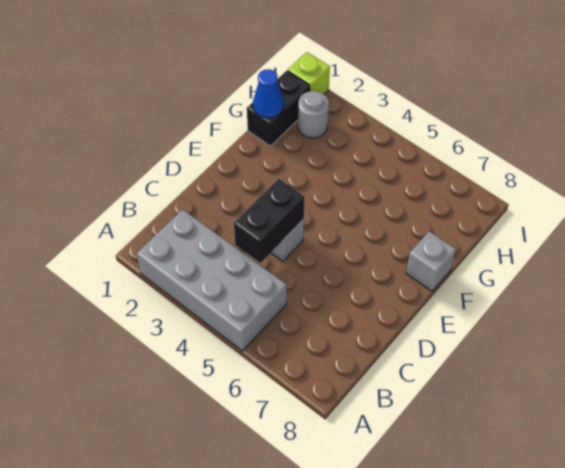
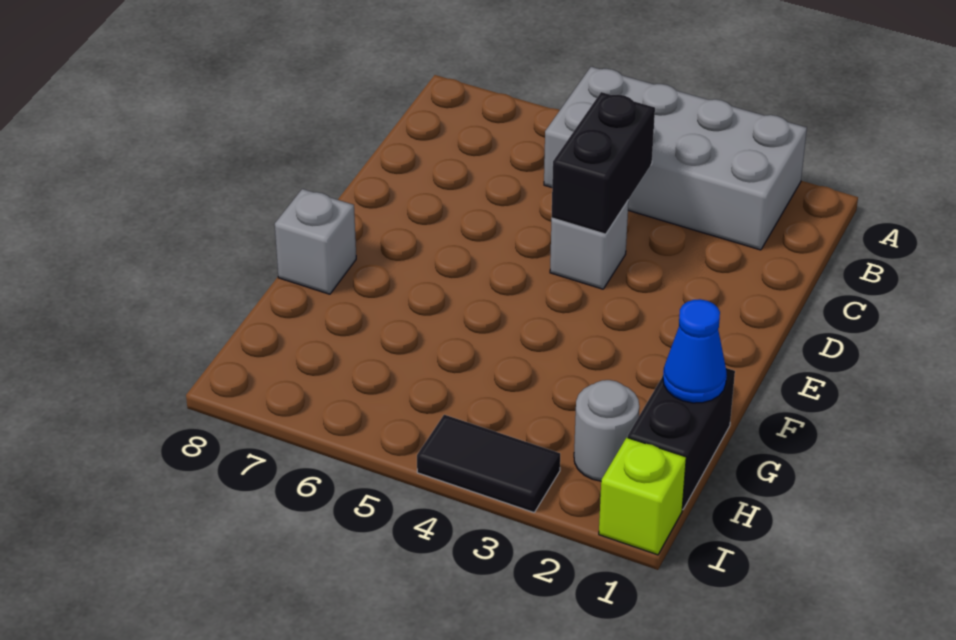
none -> black 1x2 tile [417,415,560,512]

